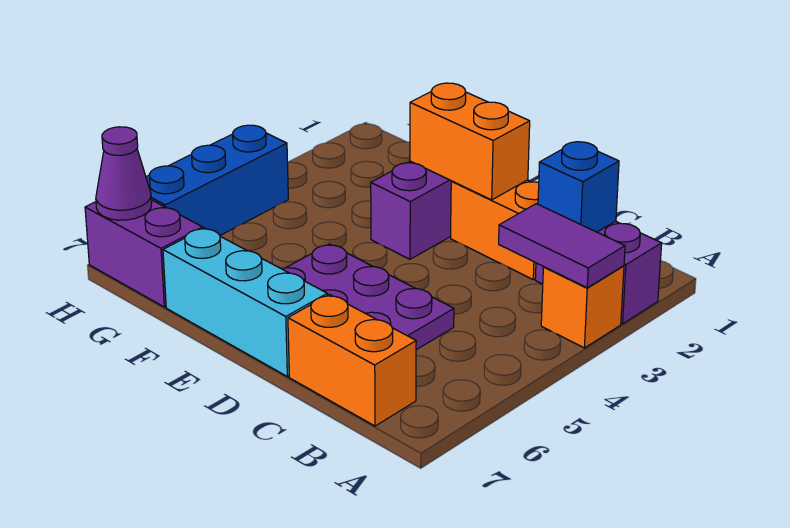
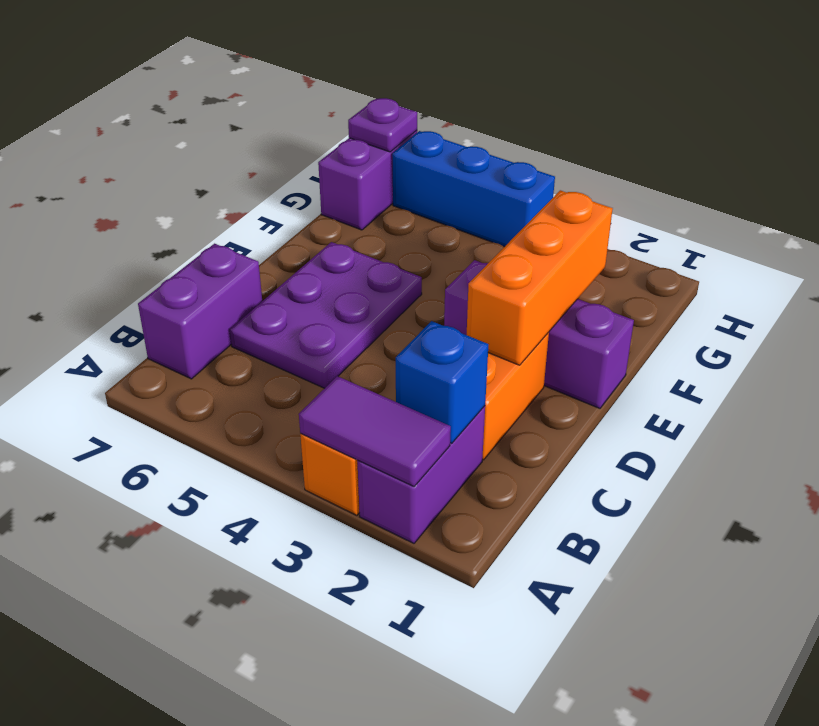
purple 1x2 tile [499,204,625,288] -> purple 1x2 tile turned to [299,376,451,487]
orange 1x2 brick [288,294,416,426] -> purple 1x2 brick [138,244,262,379]
orange 1x2 brick [410,83,530,200] -> orange 1x3 brick [467,190,613,365]
cyan 1x3 brick [163,228,327,377] -> none
purple 1x1 cone [96,127,152,220] -> purple 1x1 plate [348,98,417,152]

